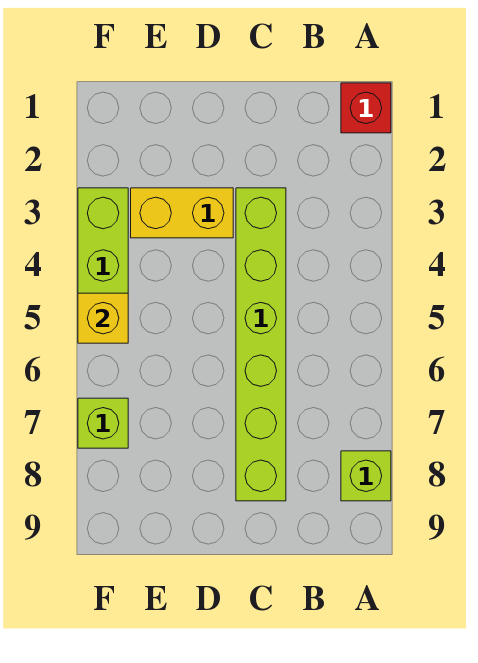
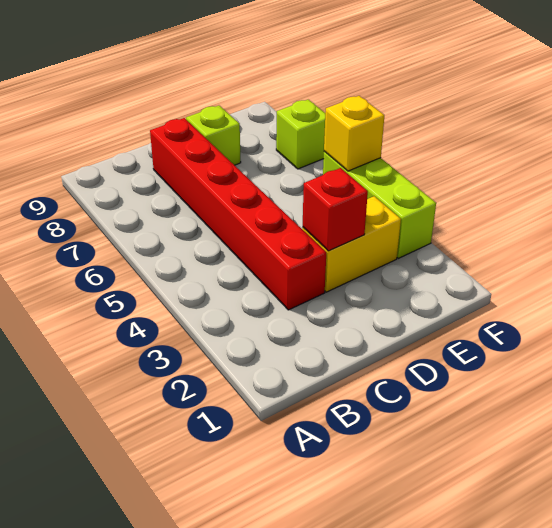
red 1x1 brick [341,83,391,133] -> red 1x1 brick moved to [303,168,368,251]
lime 1x1 brick [341,451,391,501] -> lime 1x1 brick moved to [186,106,241,165]
lime 1x6 brick [236,188,286,501] -> red 1x6 brick [150,118,326,310]

